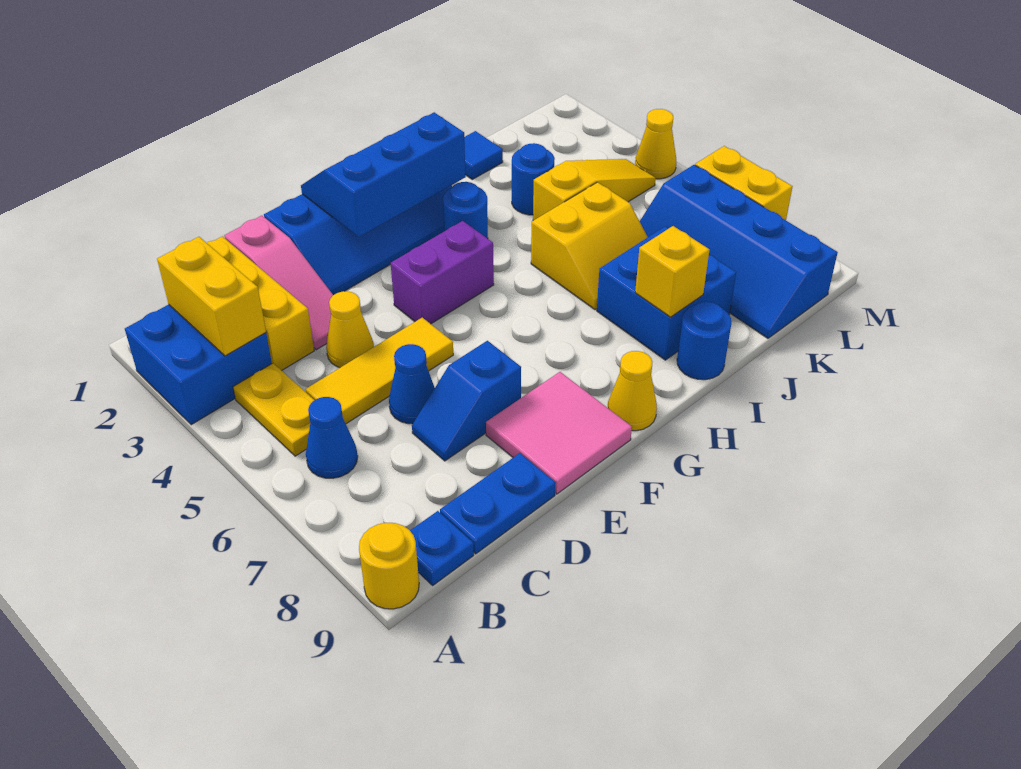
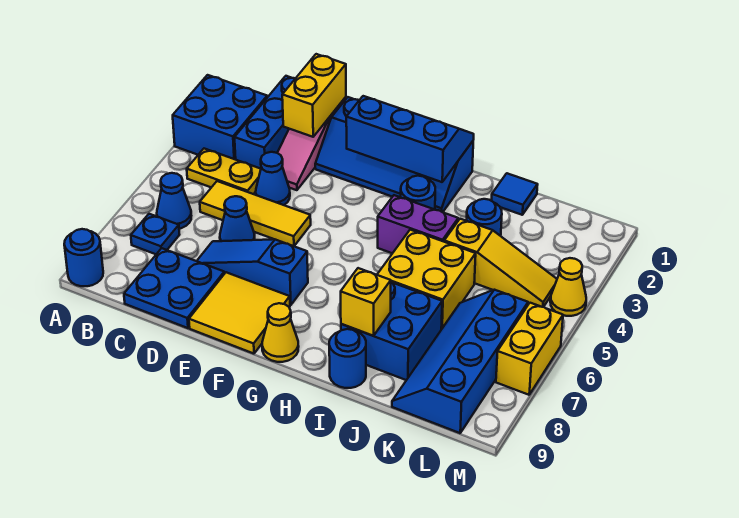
yellow 1x1 round brick [359,523,419,609] -> blue 1x1 round brick [64,229,103,286]
yellow 1x2 brick [157,237,266,356] -> yellow 1x2 brick moved to [282,54,346,137]
yellow 1x2 plate [233,363,314,456] -> yellow 1x2 plate turned to [187,149,261,194]
blue 1x1 plate [410,511,474,585] -> blue 1x1 plate moved to [131,214,180,254]
yellow 1x3 brick [207,236,314,371] -> blue 1x3 brick [235,76,295,169]
blue 1x2 plate [440,453,556,554] -> blue 2x2 plate [124,248,224,328]
yellow 1x1 cone [326,291,374,367] -> blue 1x1 cone [256,152,290,205]
blue 1x2 slope [412,341,521,461] -> blue 1x3 slope [197,239,308,305]
pink 2x2 tile [486,372,632,494] -> yellow 2x2 tile [189,272,290,354]
purple 1x2 brick [391,221,494,324] -> purple 1x2 brick moved to [378,195,458,253]
yellow 2x2 slope [531,182,648,310] -> yellow 2x2 brick [377,230,476,329]

